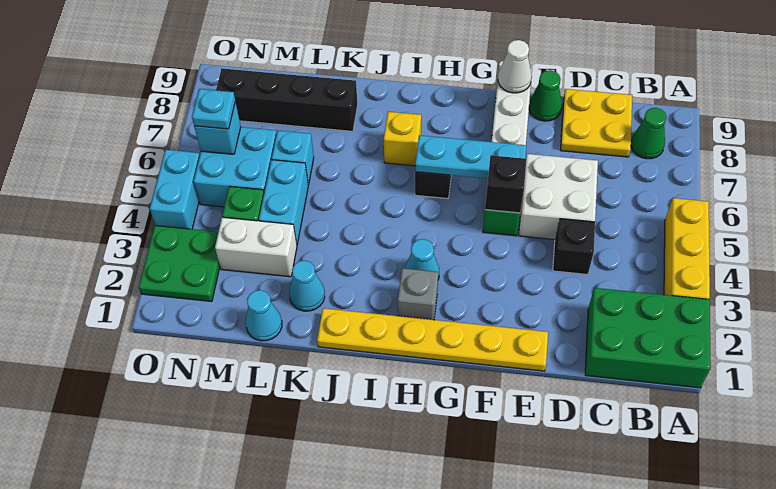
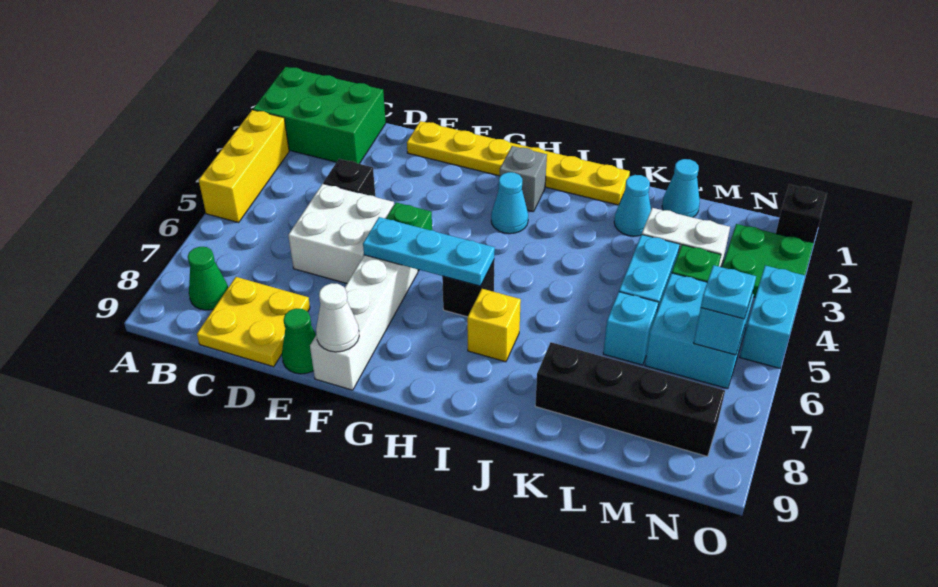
black 1x1 brick [485,155,526,213] -> black 1x1 brick moved to [776,184,827,243]

